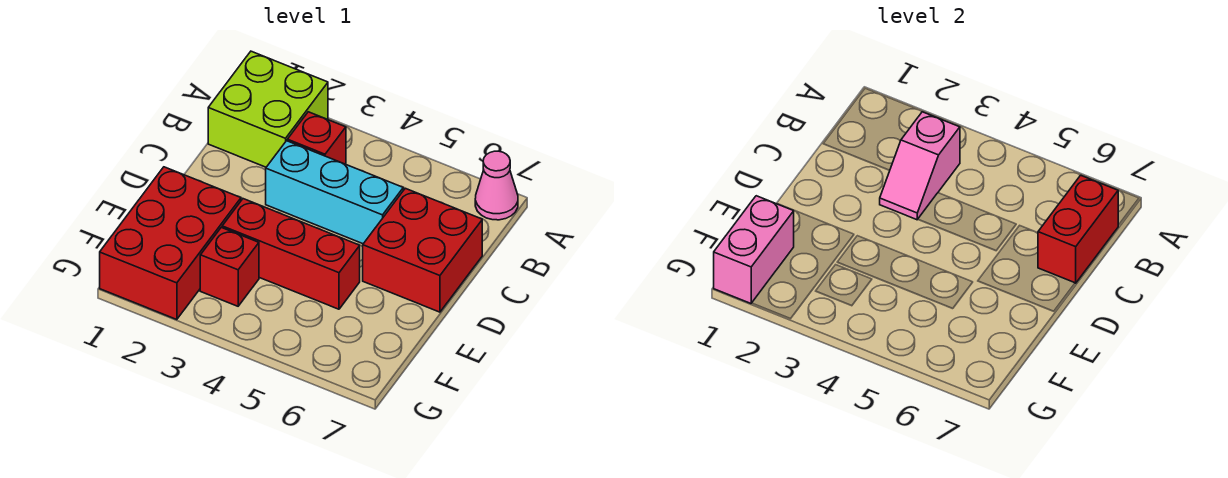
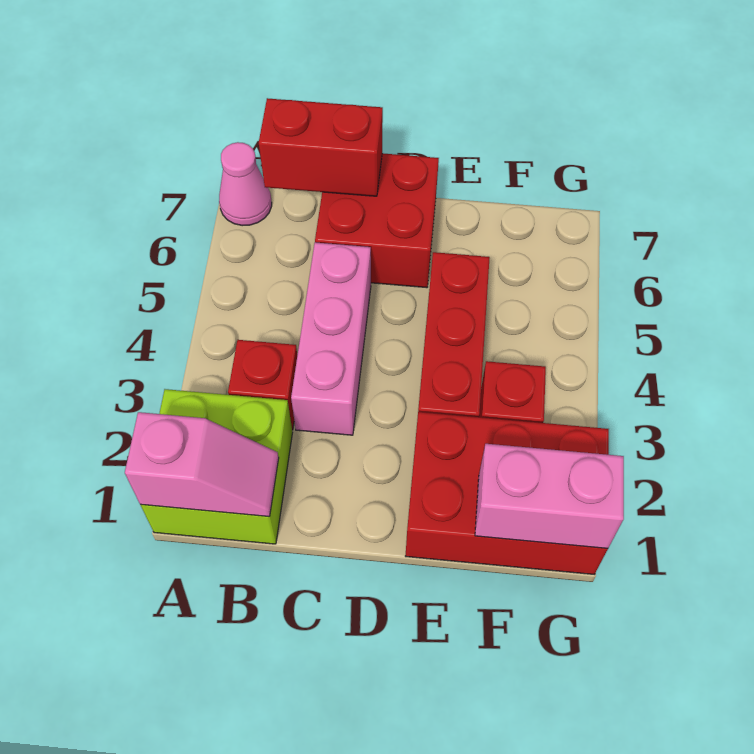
pink 1x2 slope [880,112,960,220] -> pink 1x2 slope moved to [125,412,279,517]
cyan 1x3 brick [266,141,403,244] -> pink 1x3 brick [291,242,371,435]

